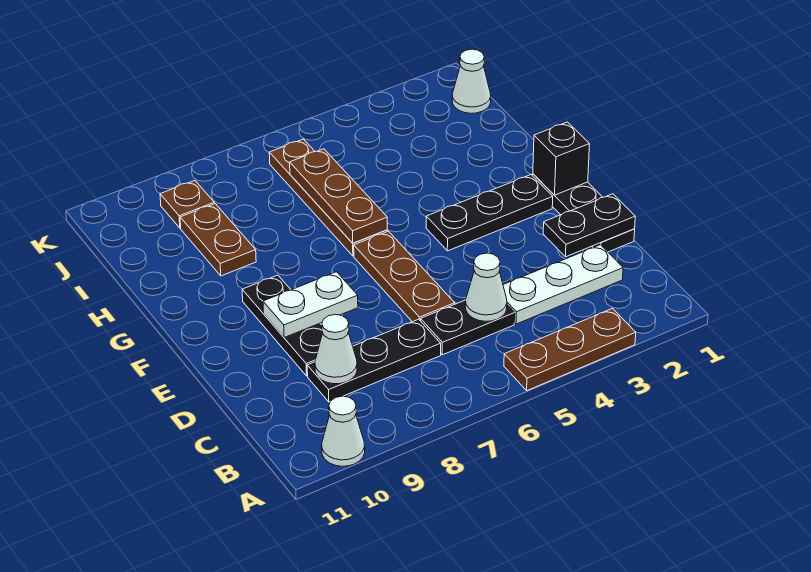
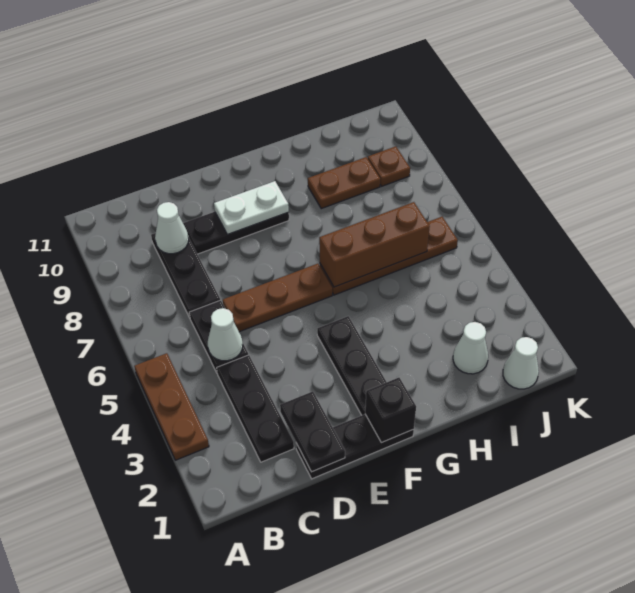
white 1x1 cone [322,396,365,466] -> white 1x1 cone moved to [453,322,488,374]
white 1x3 plate [503,245,623,324] -> black 1x3 plate [217,355,294,462]
white 1x2 plate [263,272,358,337] -> white 1x2 plate turned to [214,181,289,235]
brown 1x3 plate [290,149,387,243] -> brown 1x3 brick [319,202,430,287]

